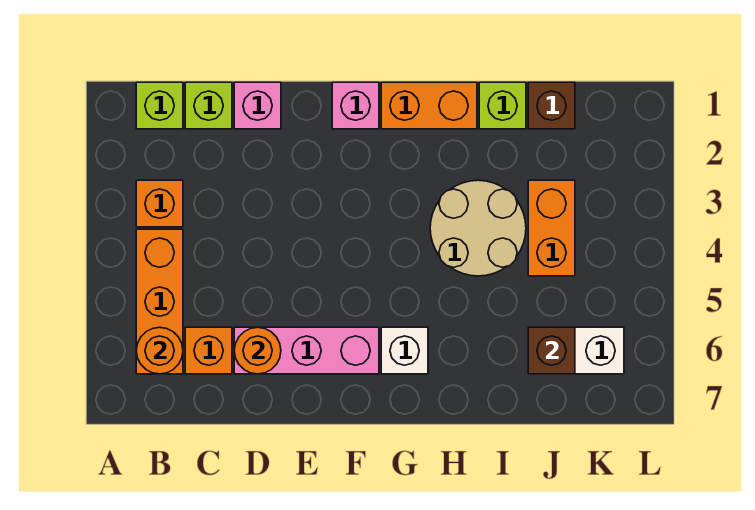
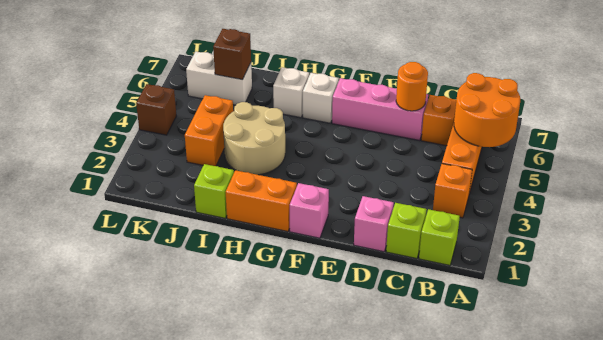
orange 1x1 round brick [136,327,183,374] -> orange 2x2 round brick [454,73,520,147]
none -> white 1x1 brick [273,67,309,118]
brown 1x1 brick [528,82,575,129] -> brown 1x1 brick moved to [136,84,176,135]

